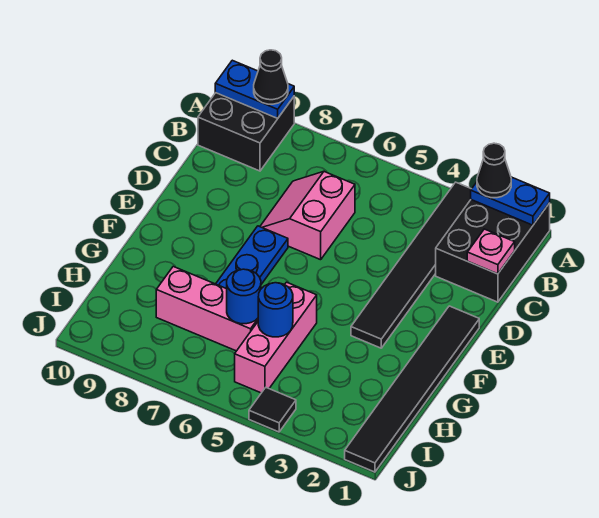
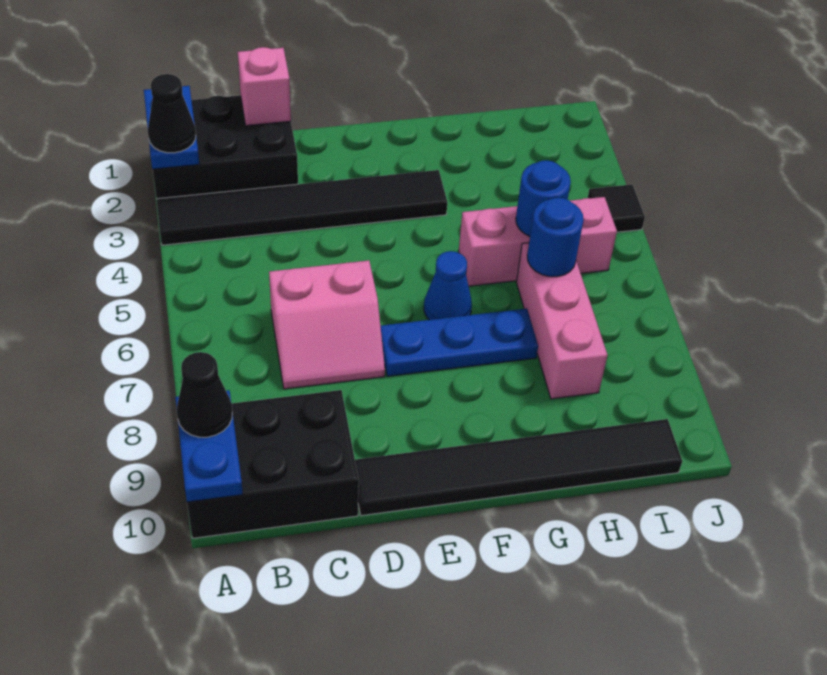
black 2x2 brick [198,93,294,171] -> black 2x3 brick [187,390,359,538]
pink 1x1 plate [467,229,515,274] -> pink 1x1 brick [238,47,291,126]
black 1x6 tile [345,306,479,472] -> black 1x6 tile moved to [355,419,682,516]
none -> blue 1x1 cone [424,251,472,320]

